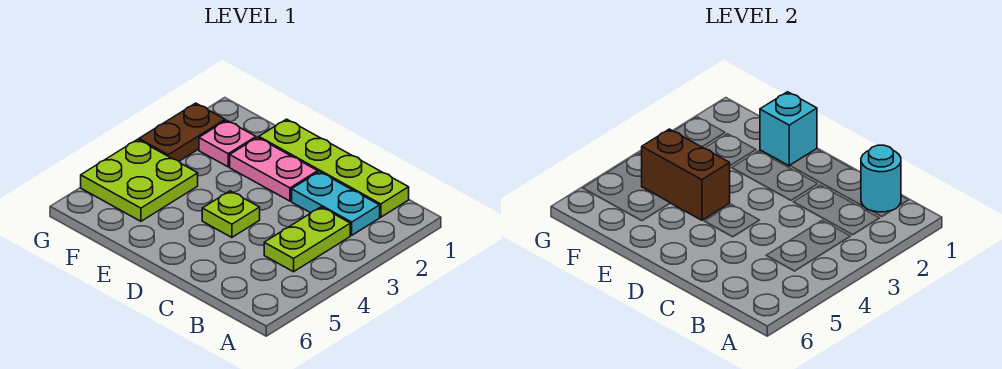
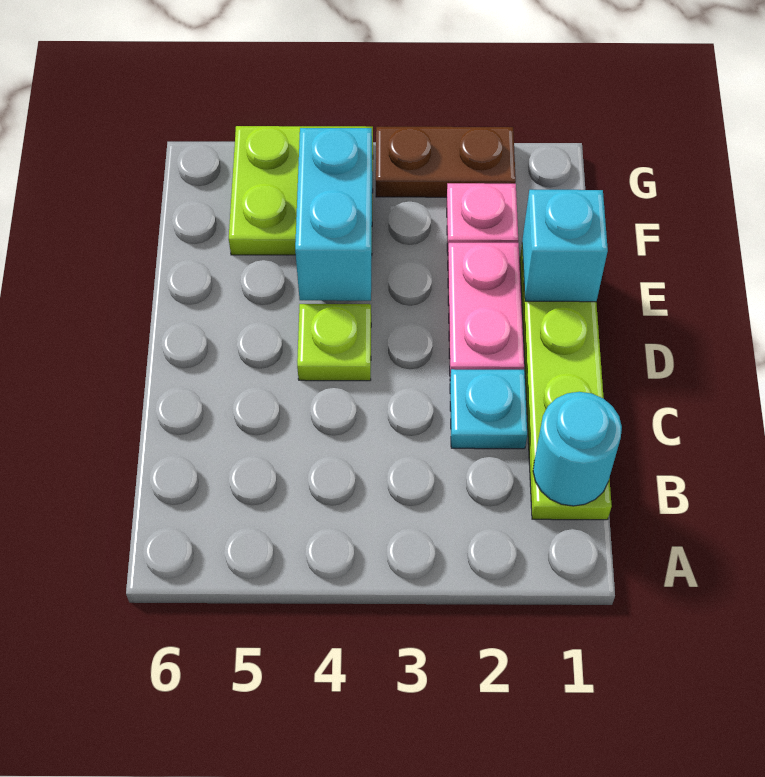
cyan 1x2 plate [292,172,380,235] -> cyan 1x1 plate [450,369,527,449]
lime 1x2 plate [264,207,350,272] -> none
brown 1x2 brick [642,129,730,220] -> cyan 1x2 brick [295,128,372,301]

